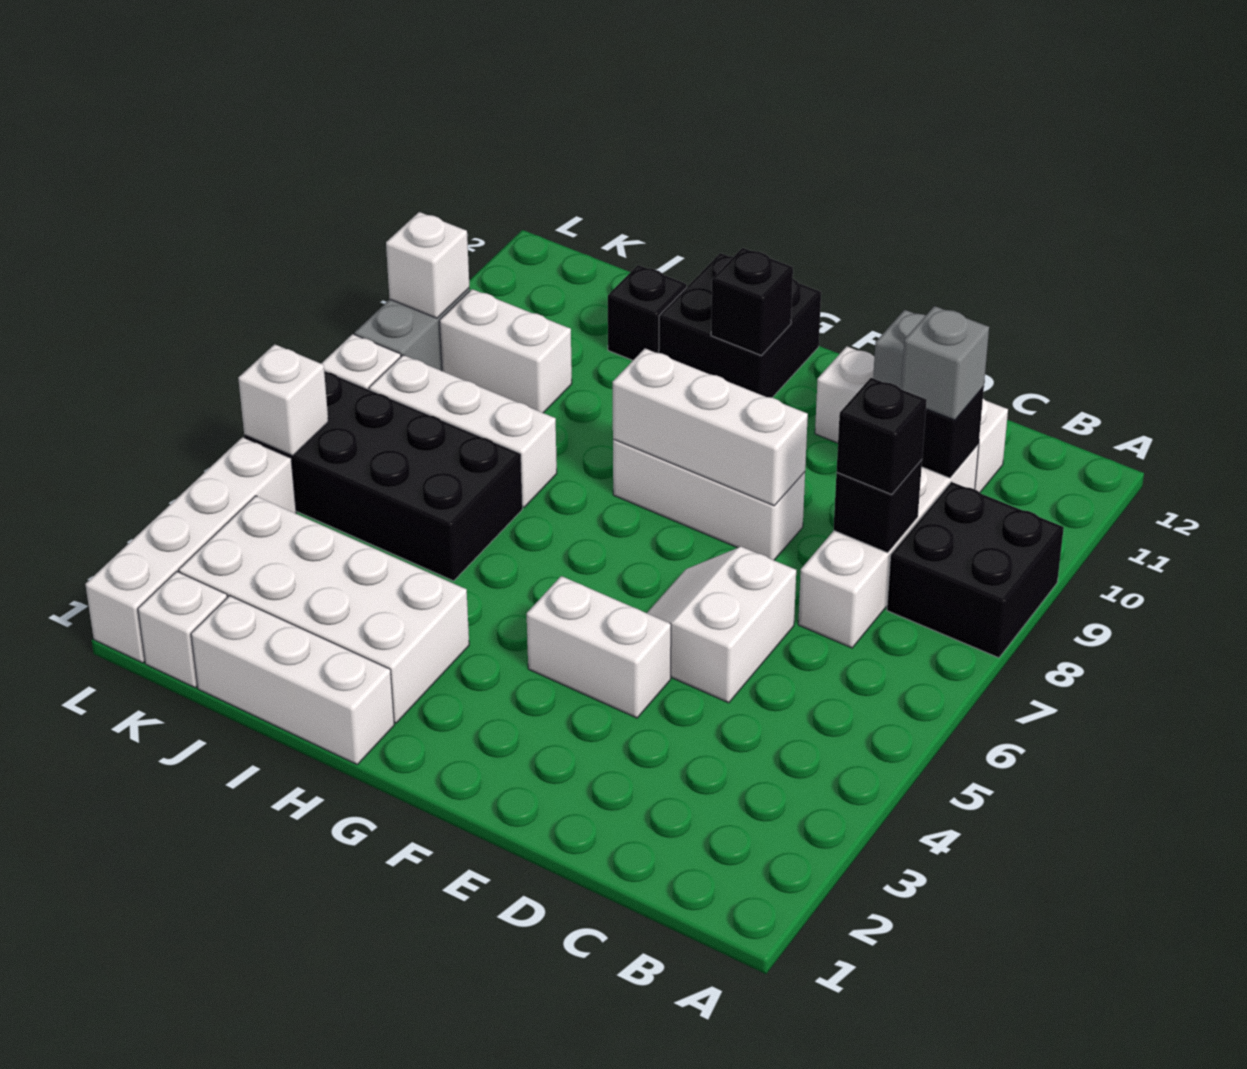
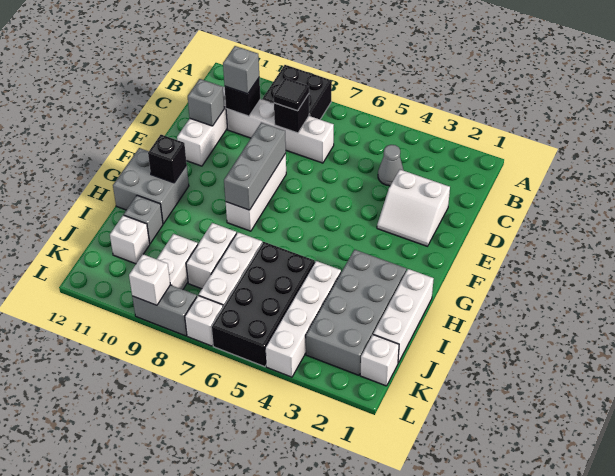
none -> grey 1x1 cone [378,145,404,186]
black 1x1 brick [837,378,927,494] -> black 1x1 tile [274,78,309,111]
white 2x2 slope [647,547,796,703] -> white 2x2 slope moved to [377,170,450,246]
white 1x2 brick [527,576,671,718] -> white 1x2 brick moved to [186,223,236,289]
white 1x3 brick [613,349,808,506] -> grey 1x3 brick [224,123,286,210]
black 2x2 brick [659,253,821,398] -> grey 2x2 brick [113,148,189,224]
white 2x4 brick [179,496,469,723] -> grey 2x4 brick [306,249,407,375]
black 1x1 brick [608,265,687,360] -> grey 1x1 brick [124,195,163,243]
white 1x4 brick [85,437,296,663] -> white 1x4 brick turned to [265,261,341,377]
white 1x1 brick [238,344,328,456] -> white 1x1 brick moved to [110,215,150,264]

